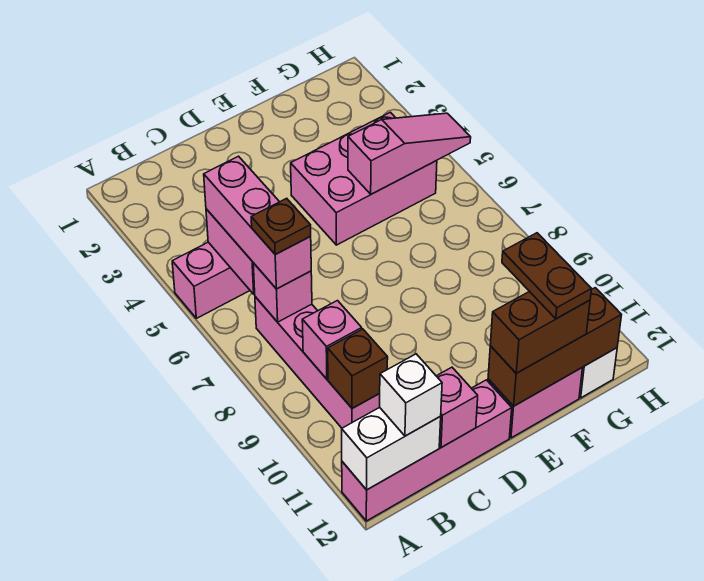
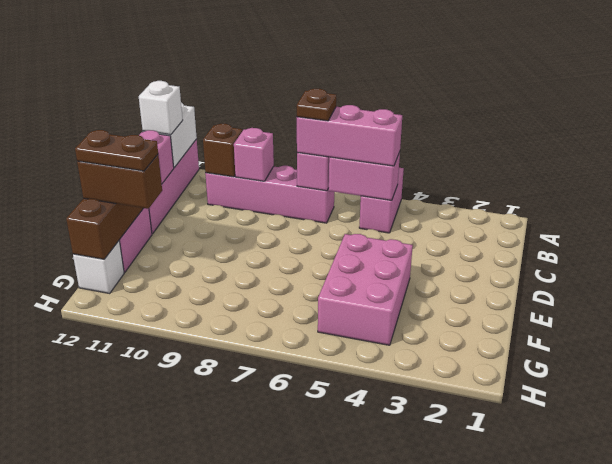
brown 1x2 brick [490,292,590,373] -> brown 1x2 brick turned to [77,155,162,209]
pink 1x3 slope [348,113,471,194] -> none

